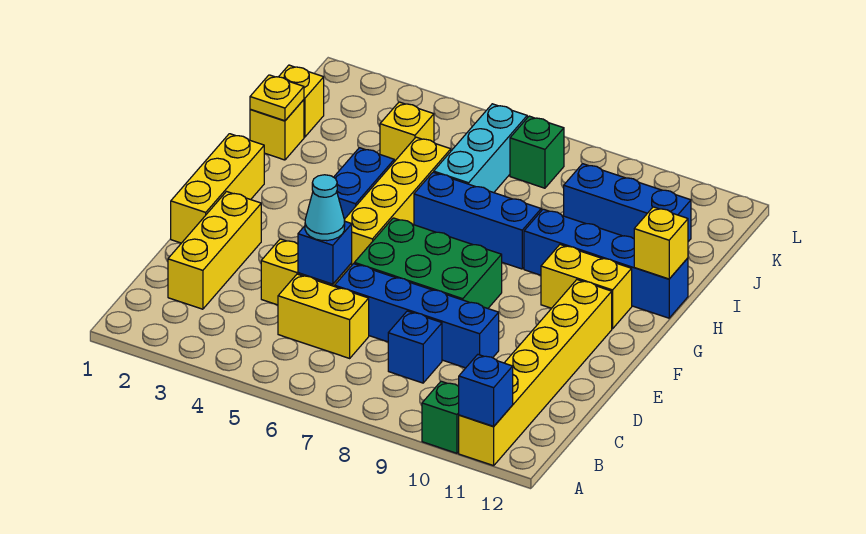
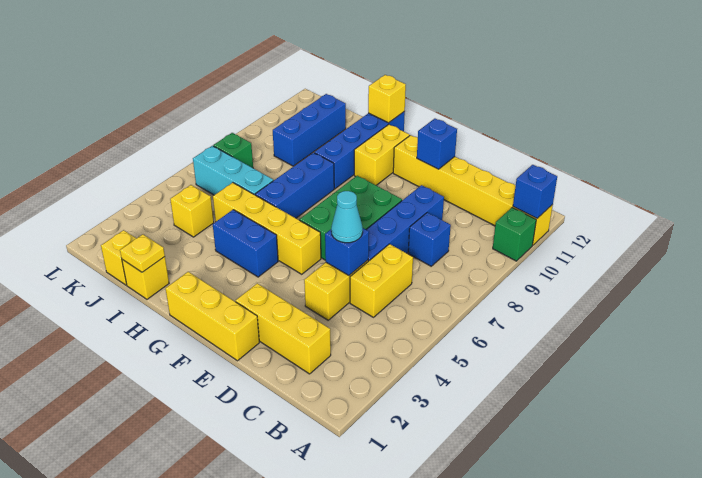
none -> blue 1x1 brick [417,119,457,169]

